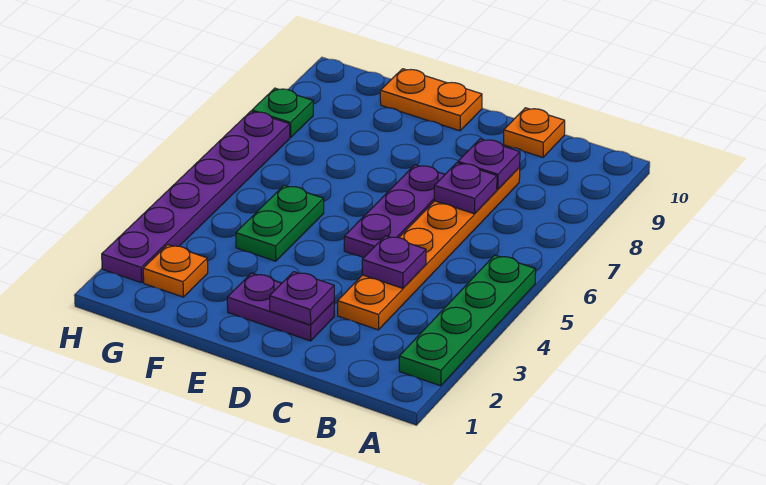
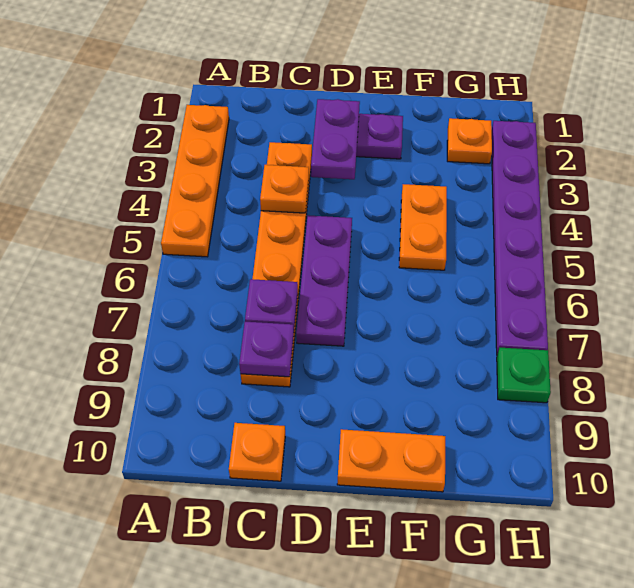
green 1x4 plate [399,255,536,386] -> orange 1x4 plate [161,105,229,257]
purple 1x1 plate [362,236,426,288] -> orange 1x1 plate [260,165,309,213]
purple 1x1 plate [270,272,334,325] -> purple 1x2 plate [311,99,360,179]
green 1x2 plate [236,185,324,261] -> orange 1x2 plate [399,184,447,270]

